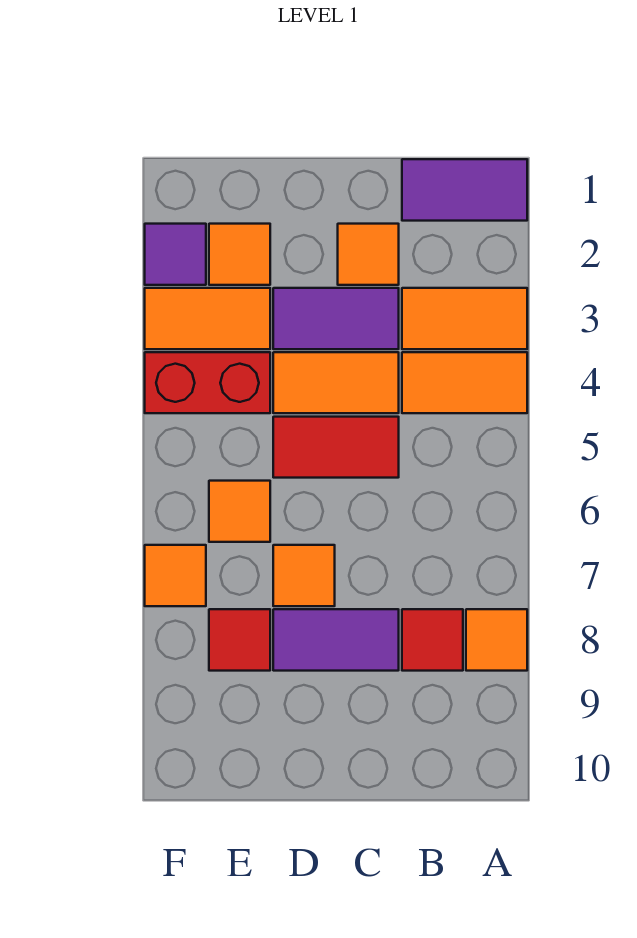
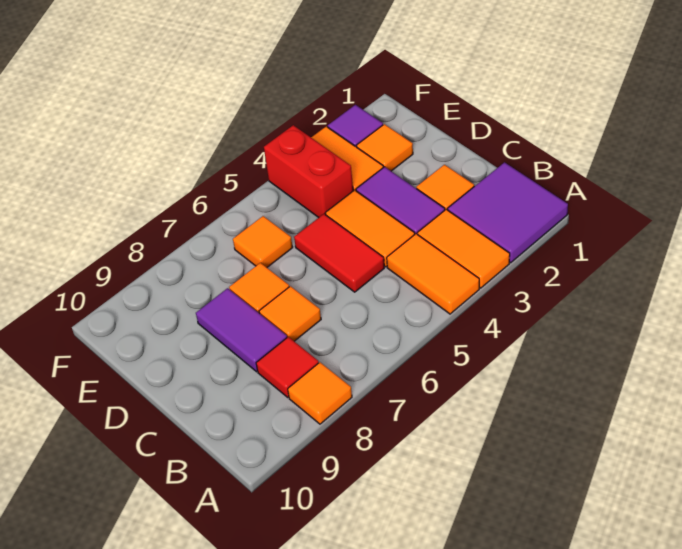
purple 1x2 tile [402,159,527,221] -> purple 2x2 tile [448,162,568,263]
red 1x1 tile [209,609,270,671] -> none
orange 1x1 tile [145,545,206,606] -> orange 1x1 tile moved to [259,286,321,341]

